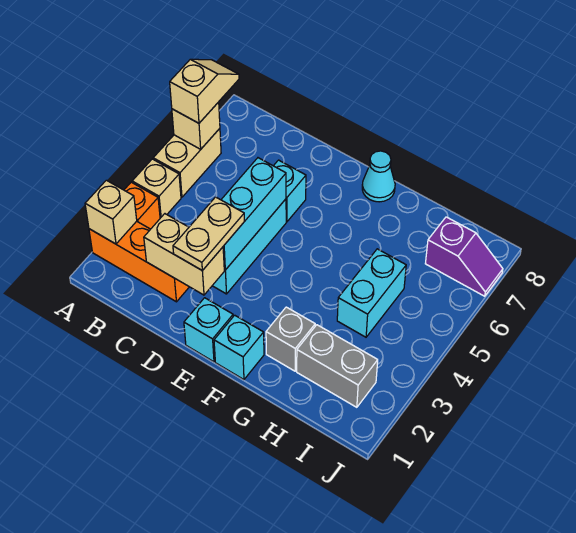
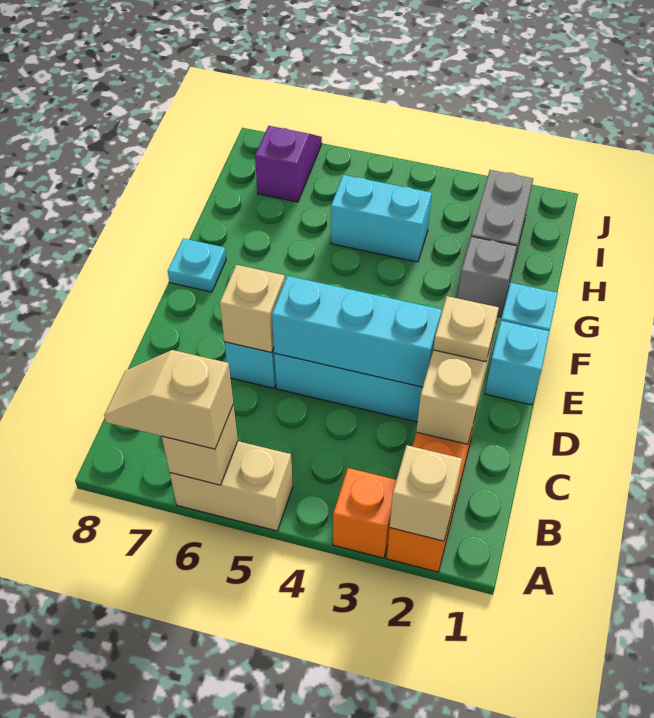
tan 1x1 brick [132,159,181,218] -> tan 1x1 brick moved to [220,265,285,352]
tan 1x2 plate [173,197,244,271] -> tan 1x1 plate [433,296,499,362]
cyan 1x1 cone [362,151,395,202] -> cyan 1x1 plate [168,238,226,292]

